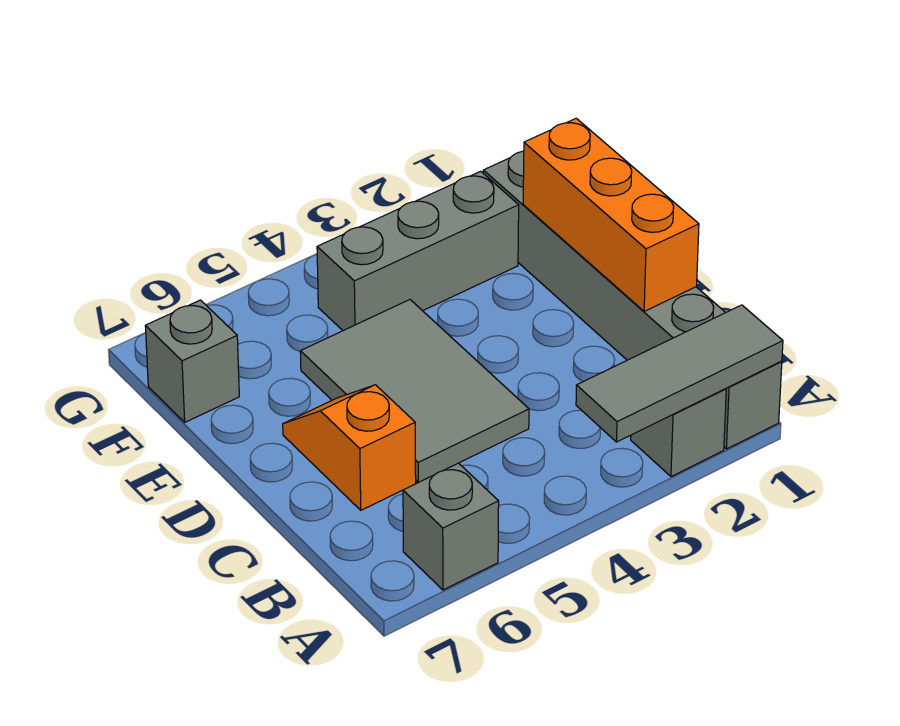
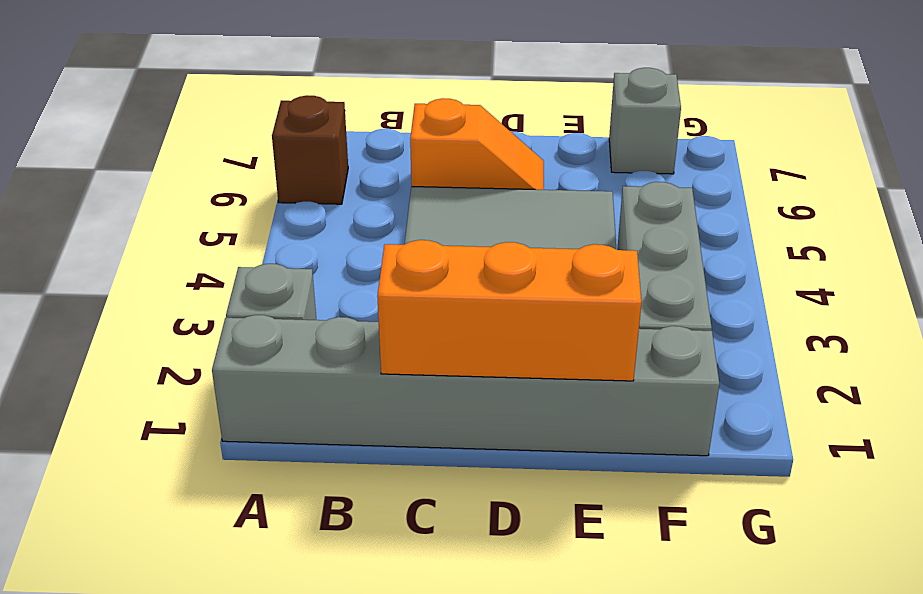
grey 1x3 tile [576,305,783,442] -> none
grey 1x1 brick [403,463,499,590] -> brown 1x1 brick [272,95,348,204]

